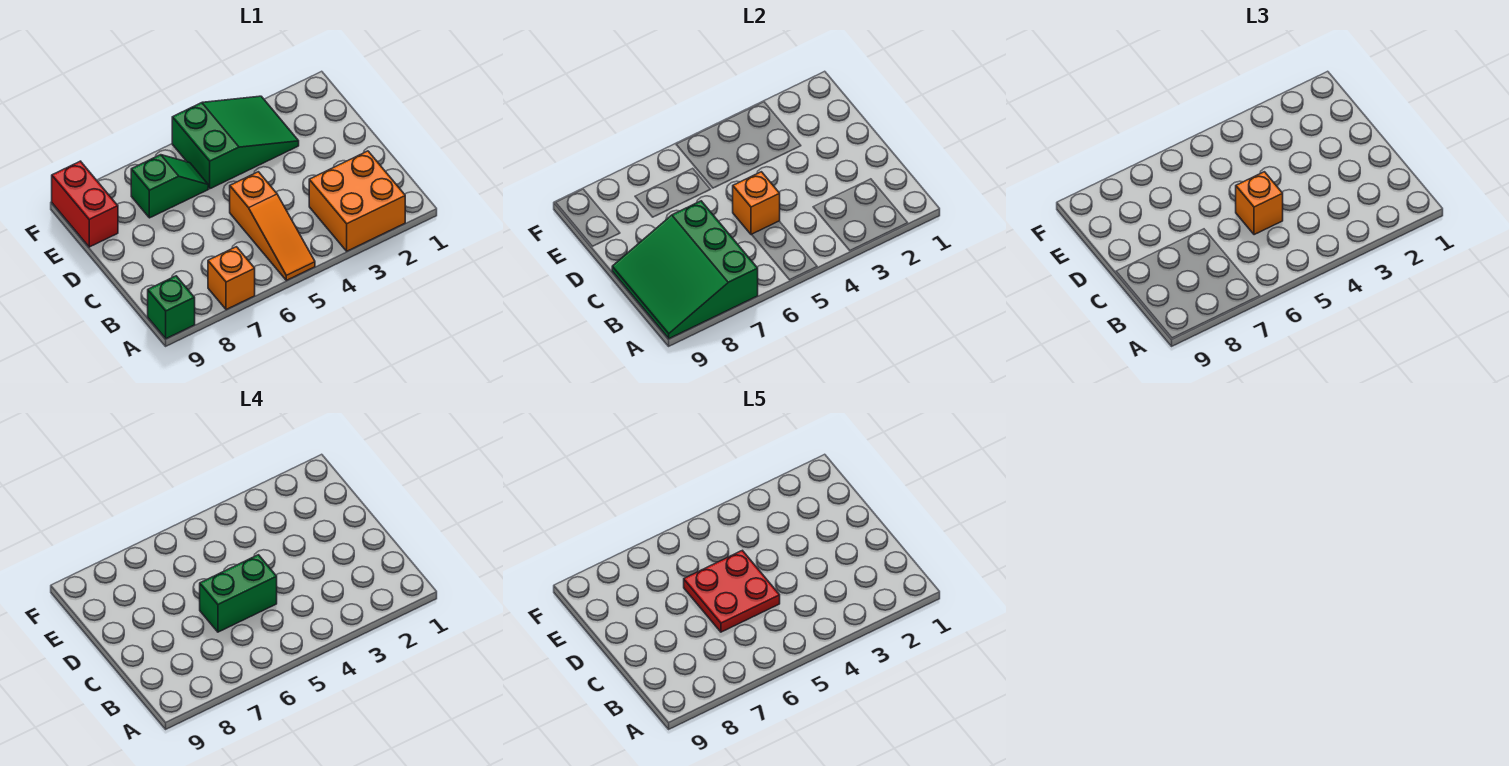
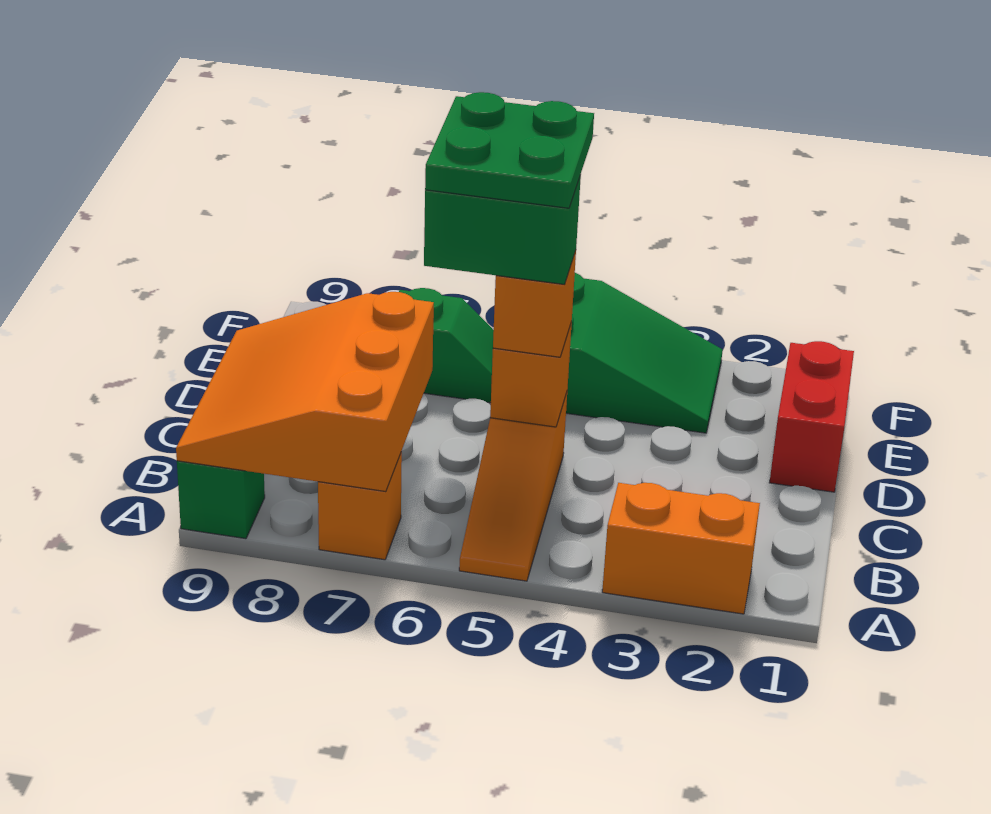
orange 2x2 brick [309,151,405,251] -> orange 1x2 brick [602,483,760,614]
green 3x3 slope [612,201,758,339] -> orange 3x3 slope [176,292,434,492]
red 2x2 plate [684,550,780,632] -> green 2x2 plate [425,92,594,208]
red 1x2 brick [52,161,118,247] -> red 1x2 brick moved to [770,341,854,492]

